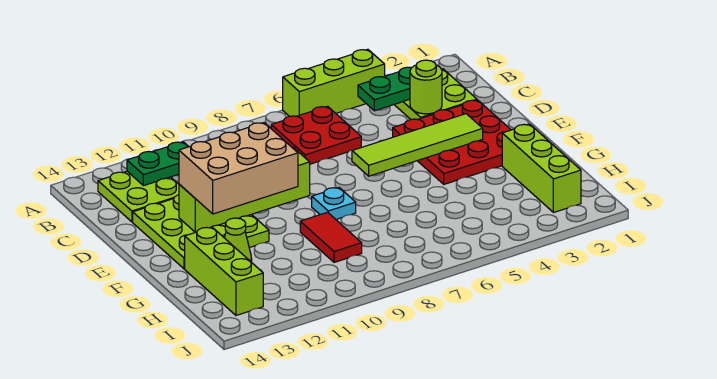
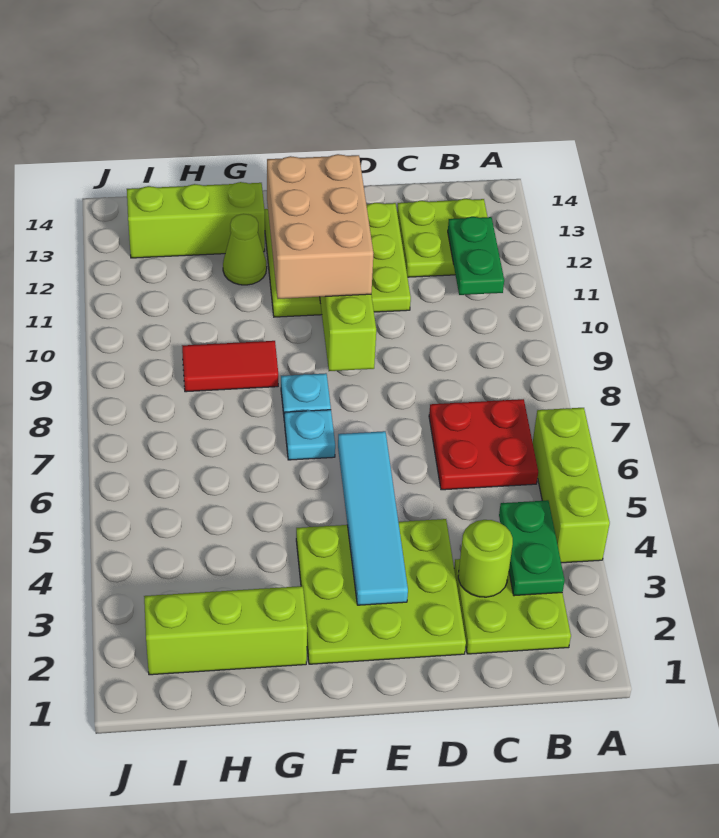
red 3x3 plate [393,100,511,184] -> lime 3x3 plate [296,519,466,664]
lime 1x4 tile [352,114,483,176] -> cyan 1x4 tile [338,431,408,605]
none -> cyan 1x1 plate [285,410,335,460]

